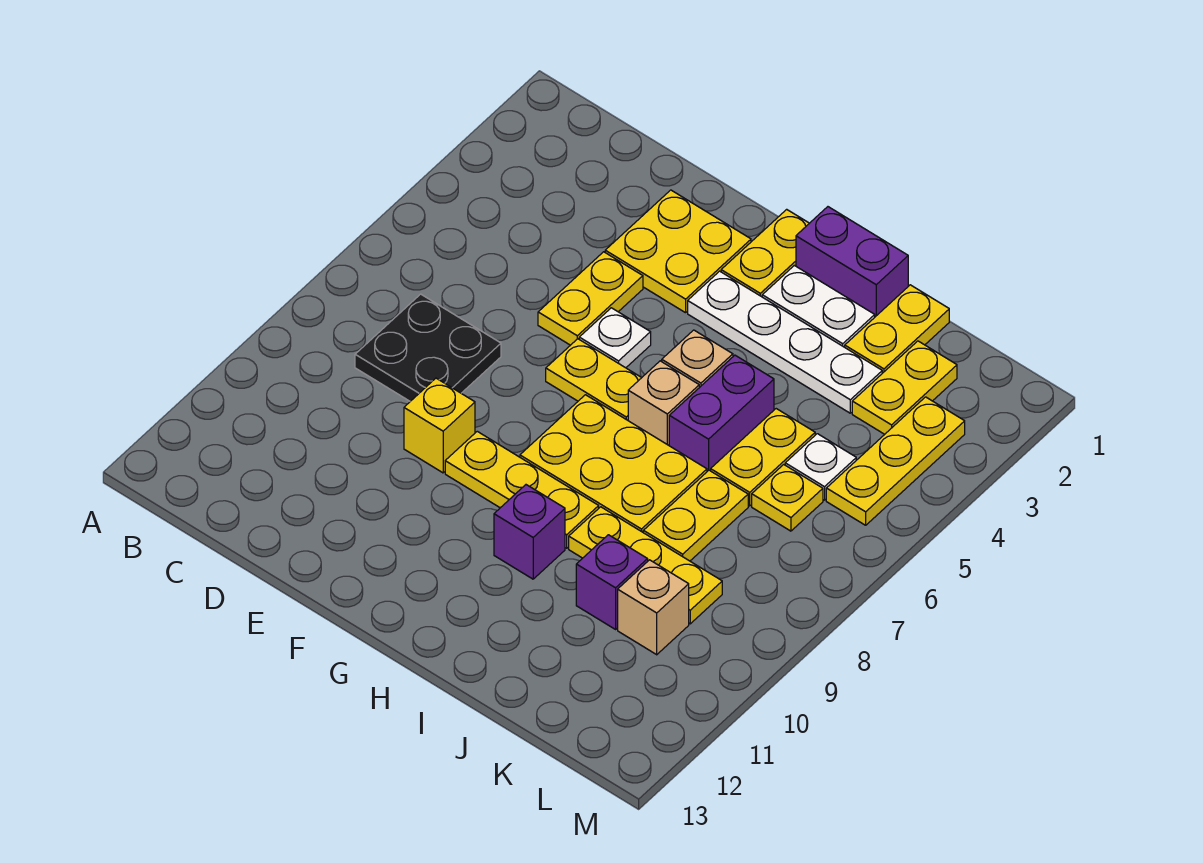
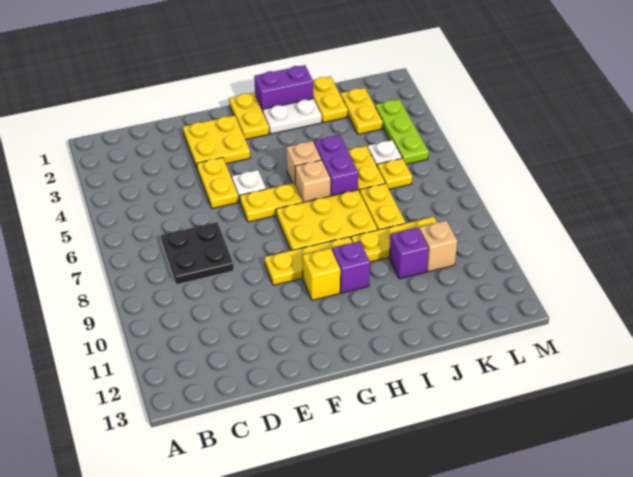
yellow 1x1 brick [404,378,475,473] -> yellow 1x1 brick moved to [303,248,340,300]
white 1x4 plate [688,271,882,413] -> none
yellow 1x3 plate [826,397,965,525] -> lime 1x3 plate [375,99,429,164]

